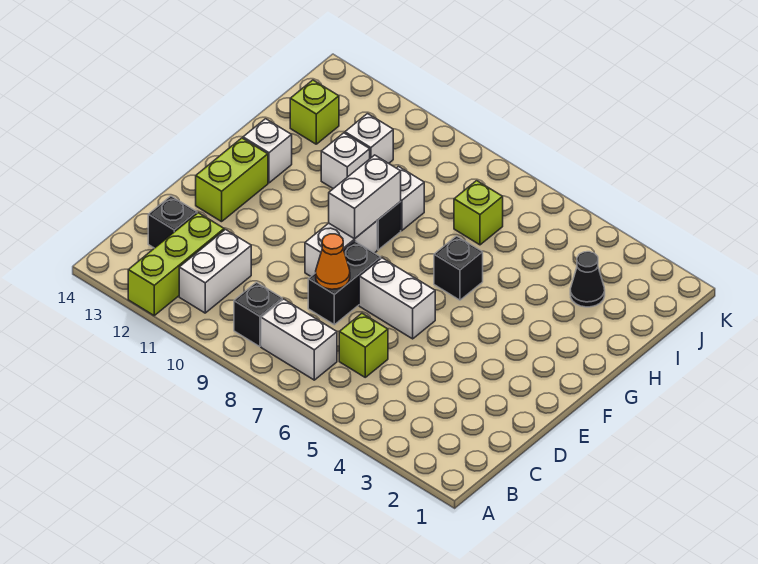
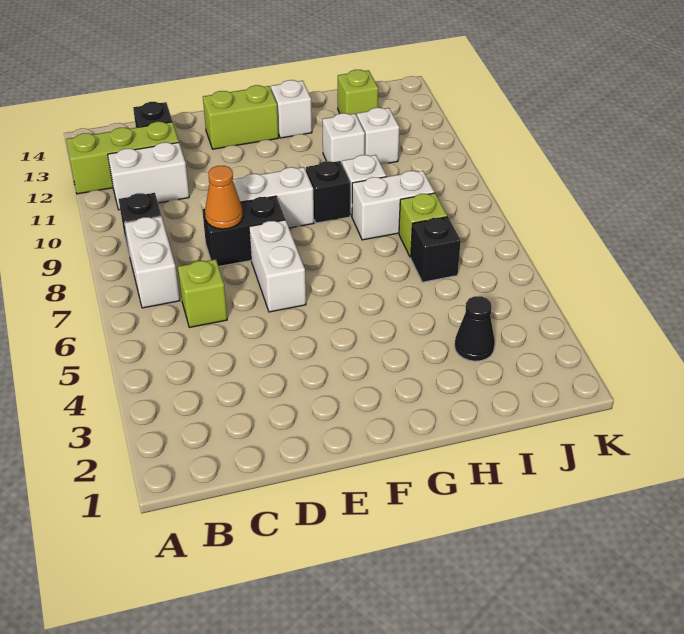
white 1x2 brick [329,155,401,239] -> white 1x2 brick moved to [352,170,435,240]
black 1x1 brick [434,236,483,300] -> black 1x1 brick moved to [411,217,461,282]

